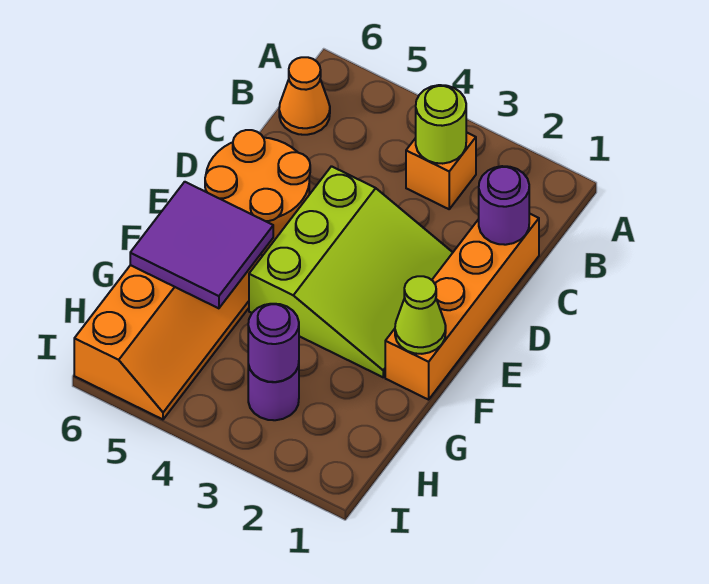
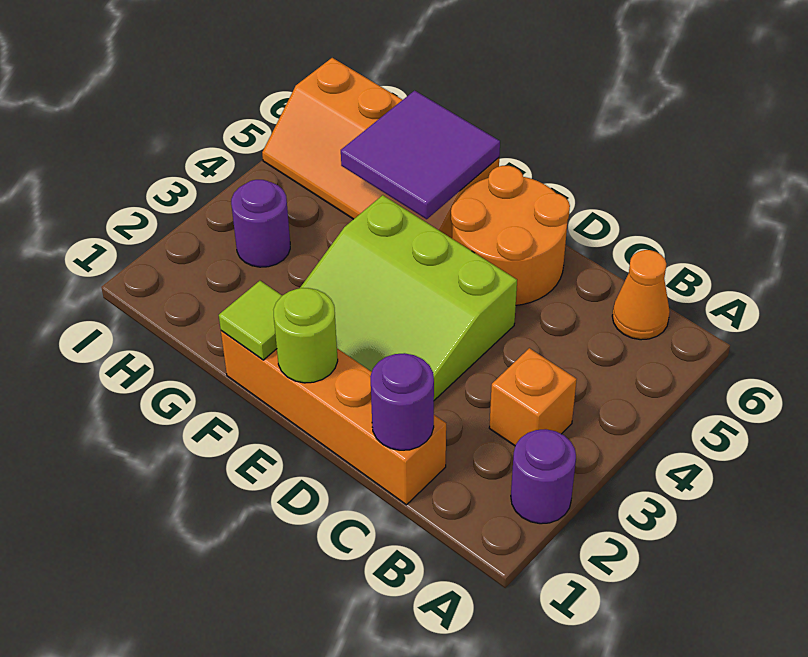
lime 1x1 round brick [416,85,466,164] -> lime 1x1 round brick moved to [273,288,338,383]
lime 1x1 cone [395,276,446,354] -> lime 1x1 tile [219,281,282,360]
purple 1x1 round brick [248,304,299,382] -> purple 1x1 round brick moved to [511,429,576,524]

